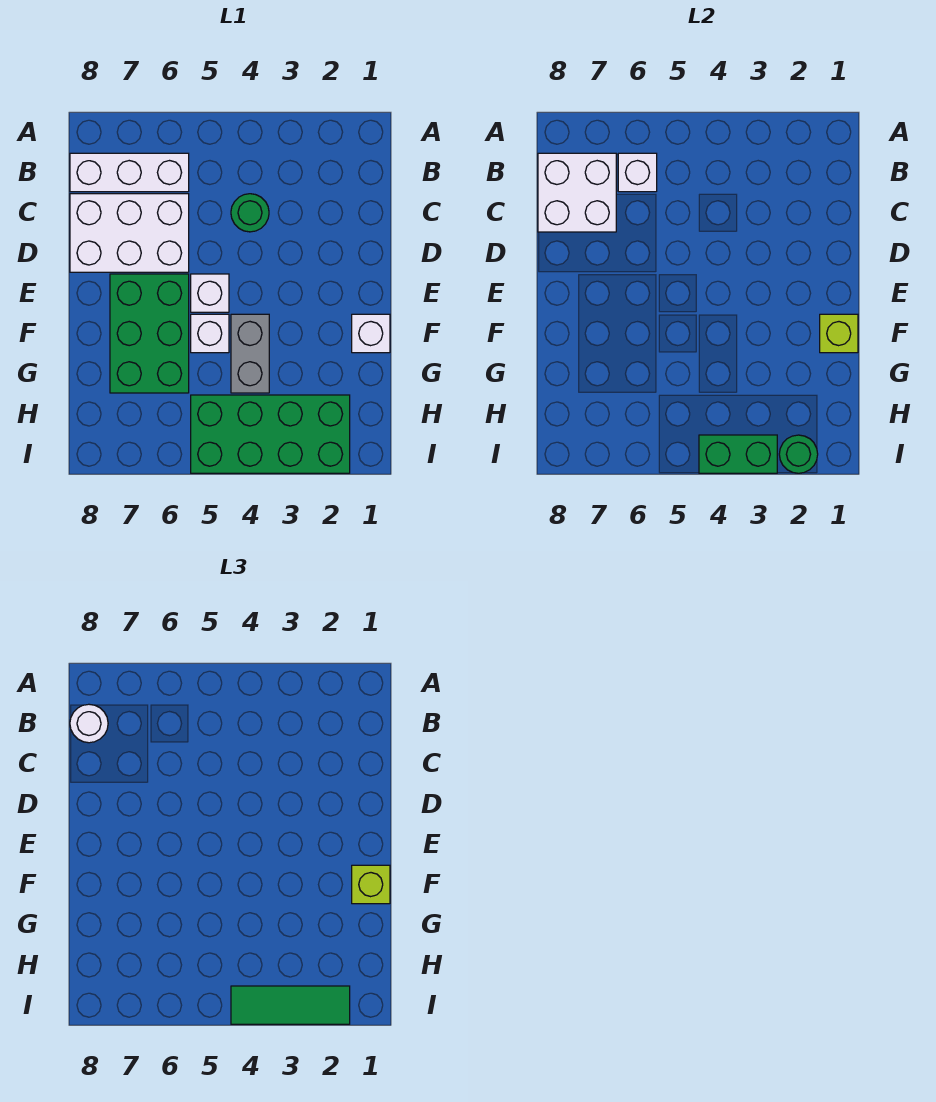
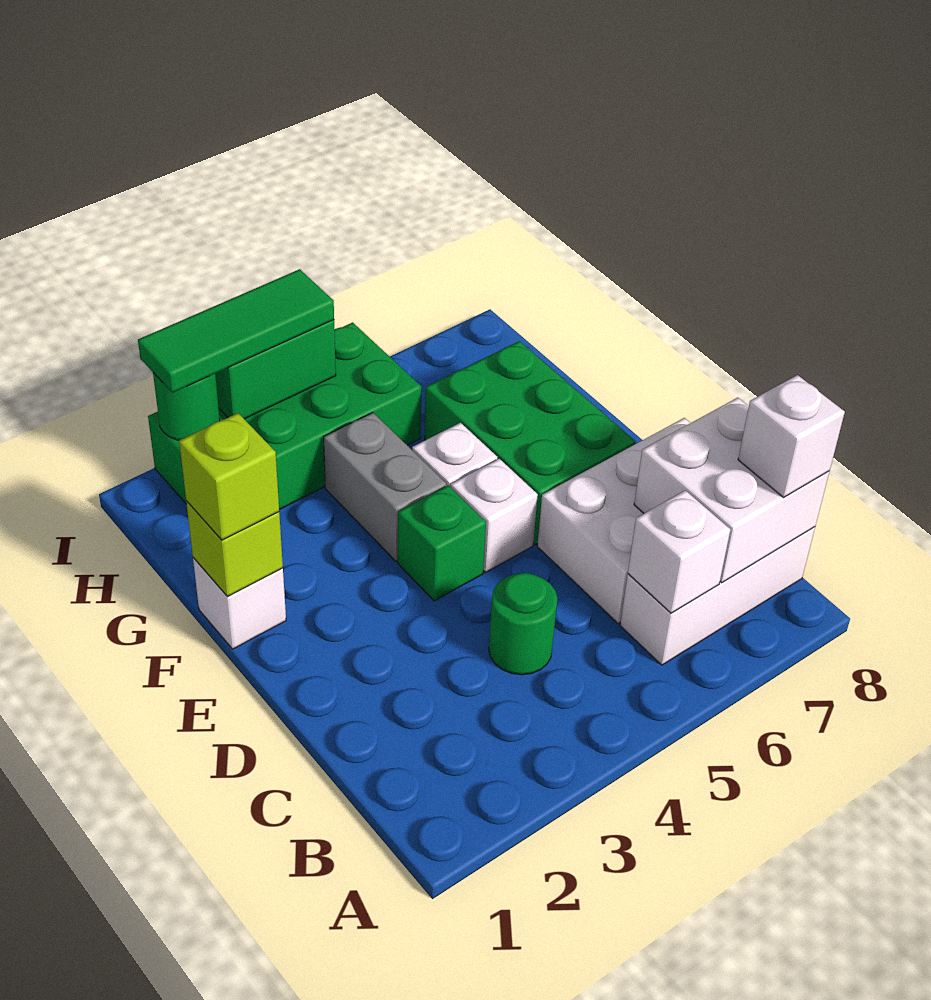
white 1x1 round brick [70,704,108,743] -> white 1x1 brick [738,375,845,497]
none -> green 1x1 brick [398,485,486,601]

